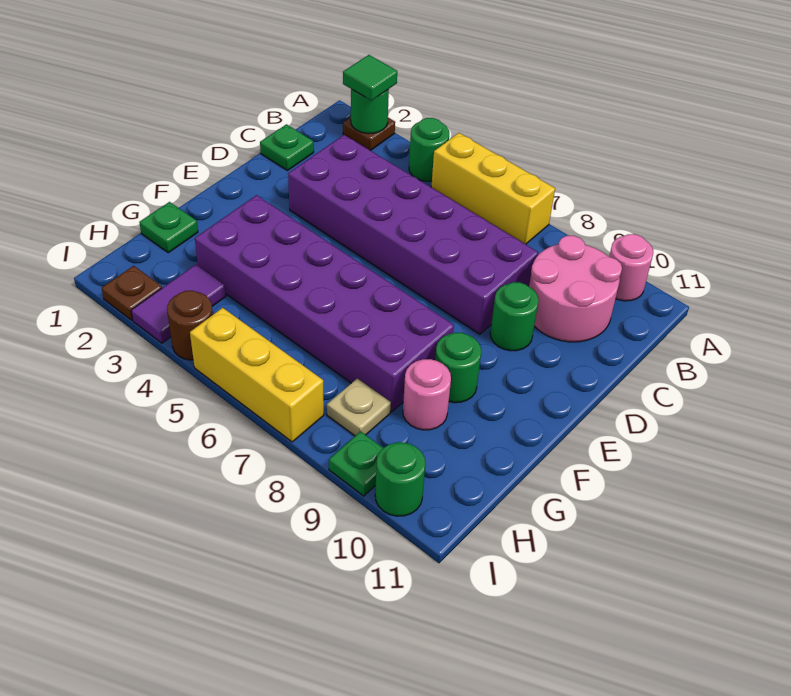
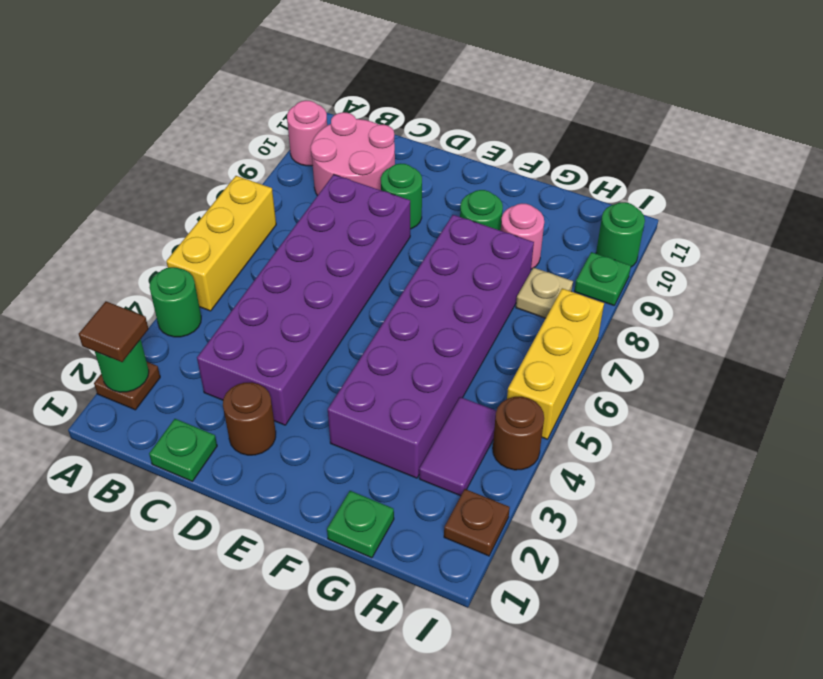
green 1x1 tile [343,55,397,101] -> brown 1x1 tile [79,301,148,362]
none -> brown 1x1 round brick [223,382,276,455]
purple 1x2 tile [131,264,226,343] -> purple 1x2 tile turned to [419,397,496,496]

